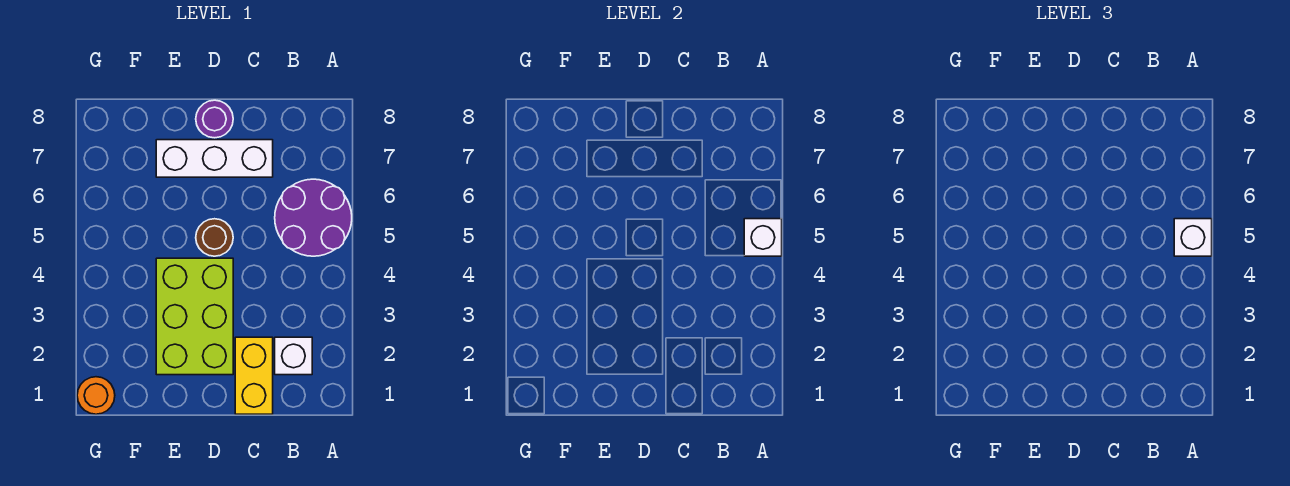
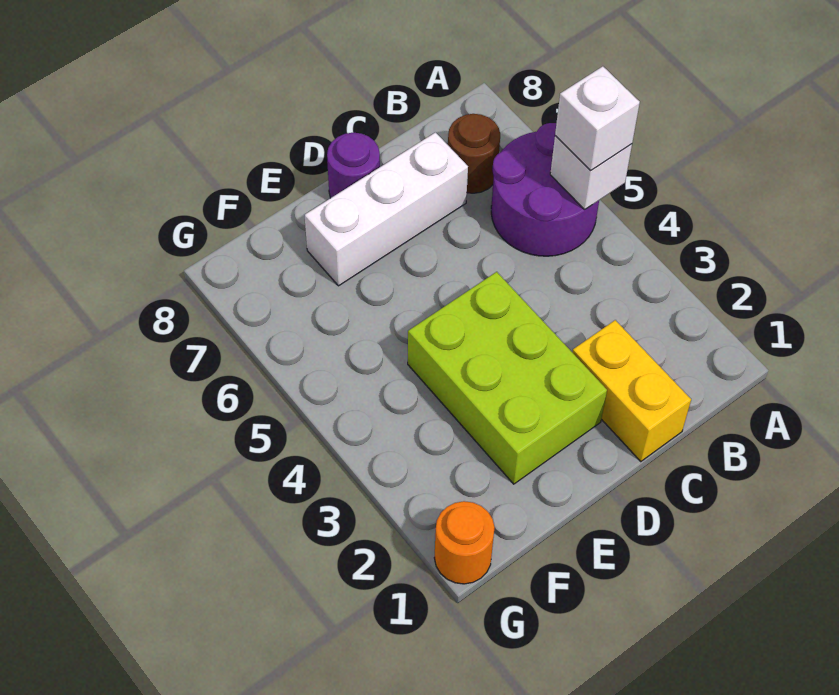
white 1x1 brick [275,337,312,375] -> none
brown 1x1 round brick [196,219,233,256] -> brown 1x1 round brick moved to [448,114,500,193]

